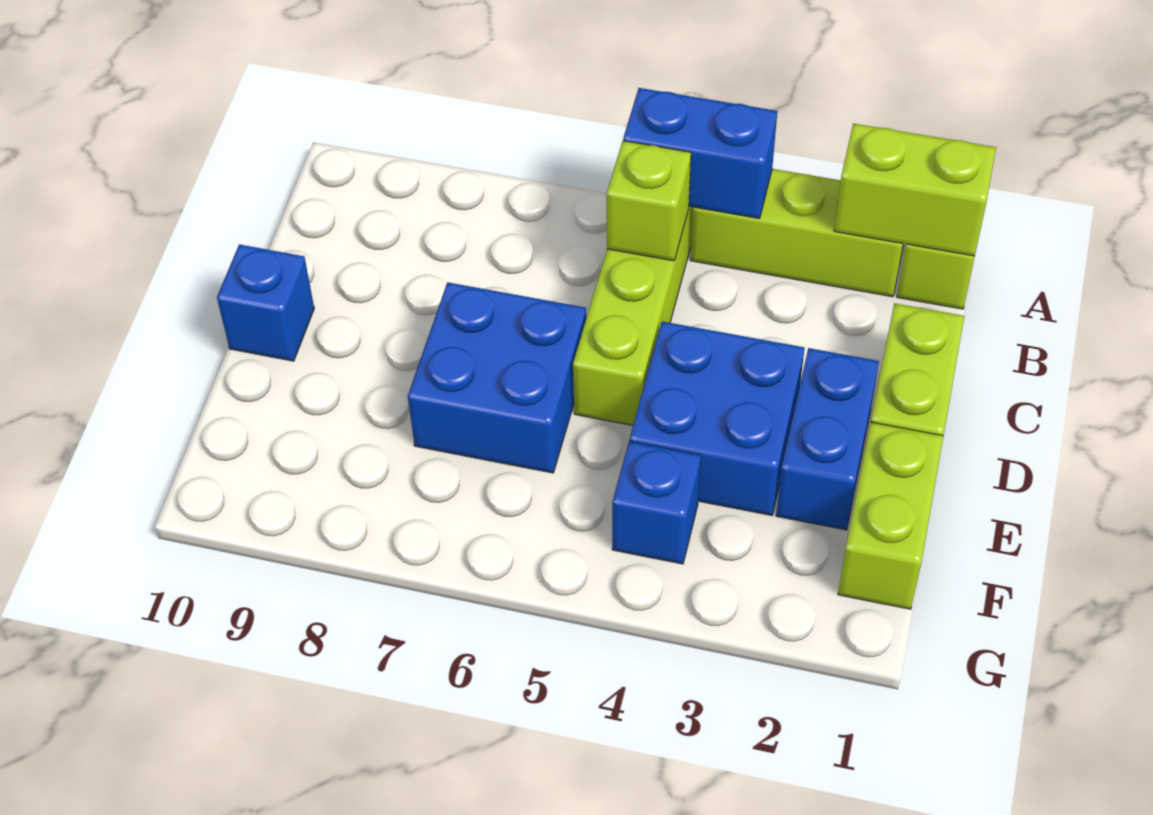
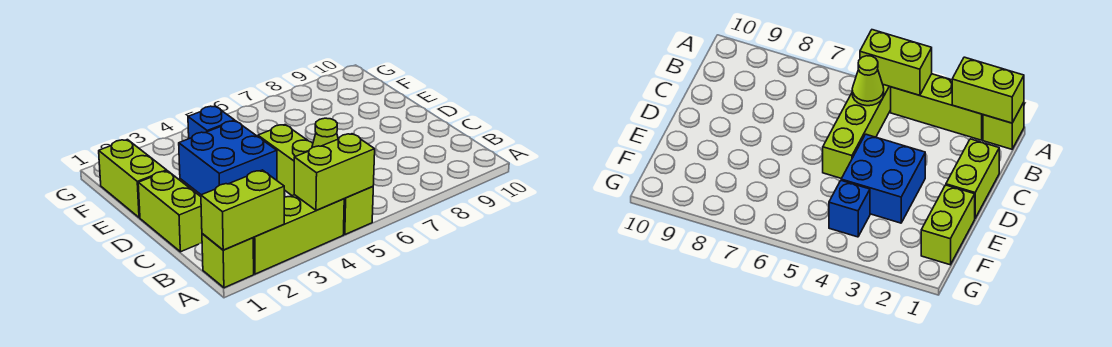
blue 1x2 brick [623,88,777,219] -> lime 1x2 brick [294,134,375,211]
lime 1x1 brick [607,141,691,261] -> lime 1x1 cone [312,118,338,148]
blue 1x2 brick [776,348,879,530] -> none
blue 2x2 brick [408,282,586,473] -> none
blue 1x1 brick [217,244,314,361] -> none

